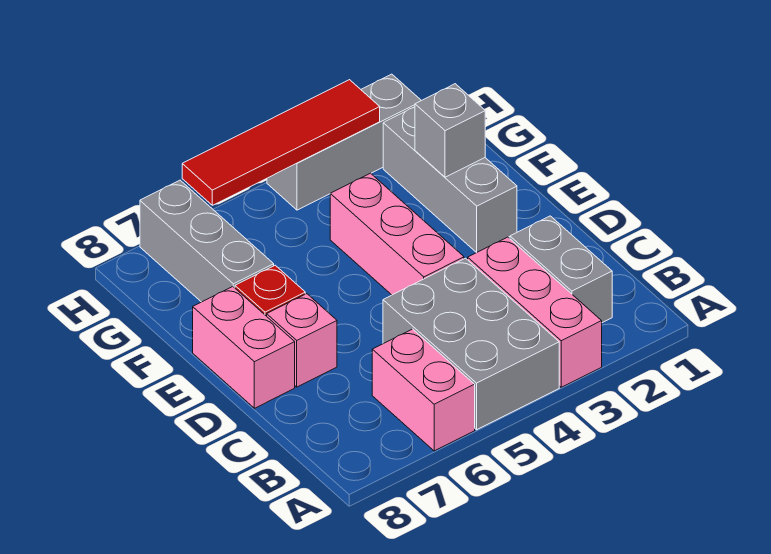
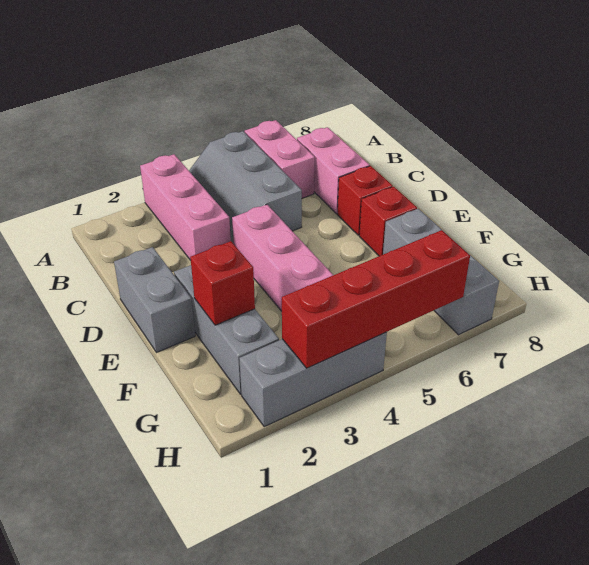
grey 2x3 brick [383,258,559,430] -> grey 2x3 slope [189,131,302,244]
grey 1x2 brick [510,216,612,323] -> grey 1x2 brick moved to [114,247,195,353]
pink 1x1 brick [267,294,337,387] -> red 1x1 brick [337,166,393,235]
pink 1x2 brick [193,287,295,408] -> pink 1x2 brick moved to [297,127,370,214]
grey 1x1 brick [415,84,485,177] -> red 1x1 brick [190,241,255,325]
red 1x4 tile [182,80,380,205] -> red 1x4 brick [282,230,470,368]

